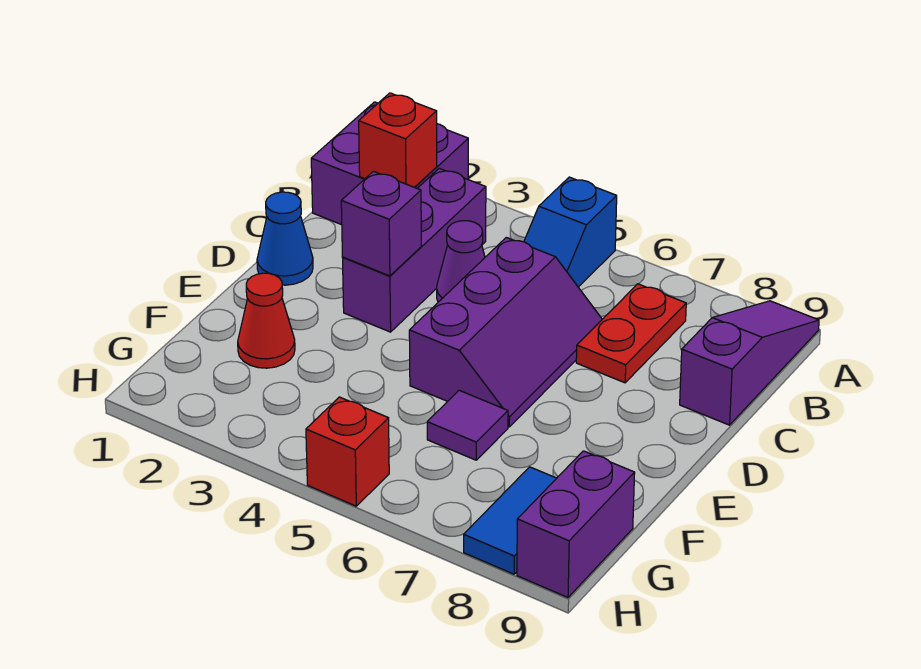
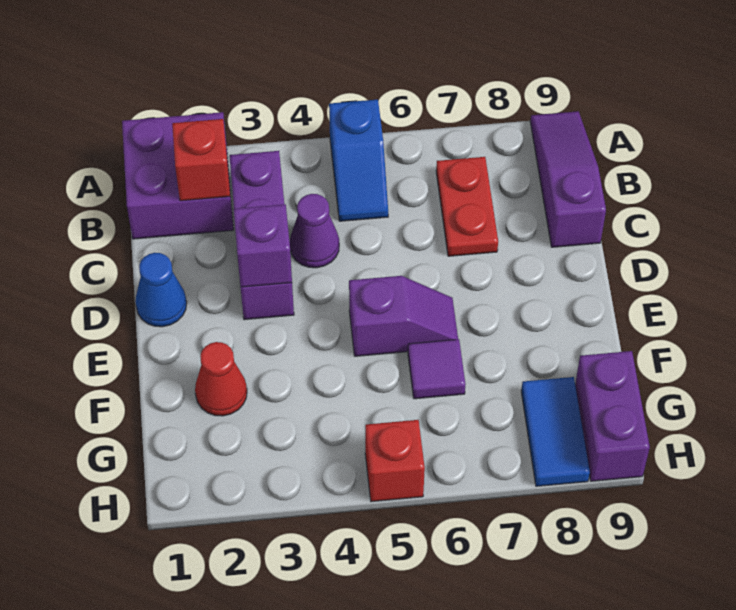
purple 2x3 slope [409,237,602,427] -> purple 1x2 slope [349,276,458,356]

